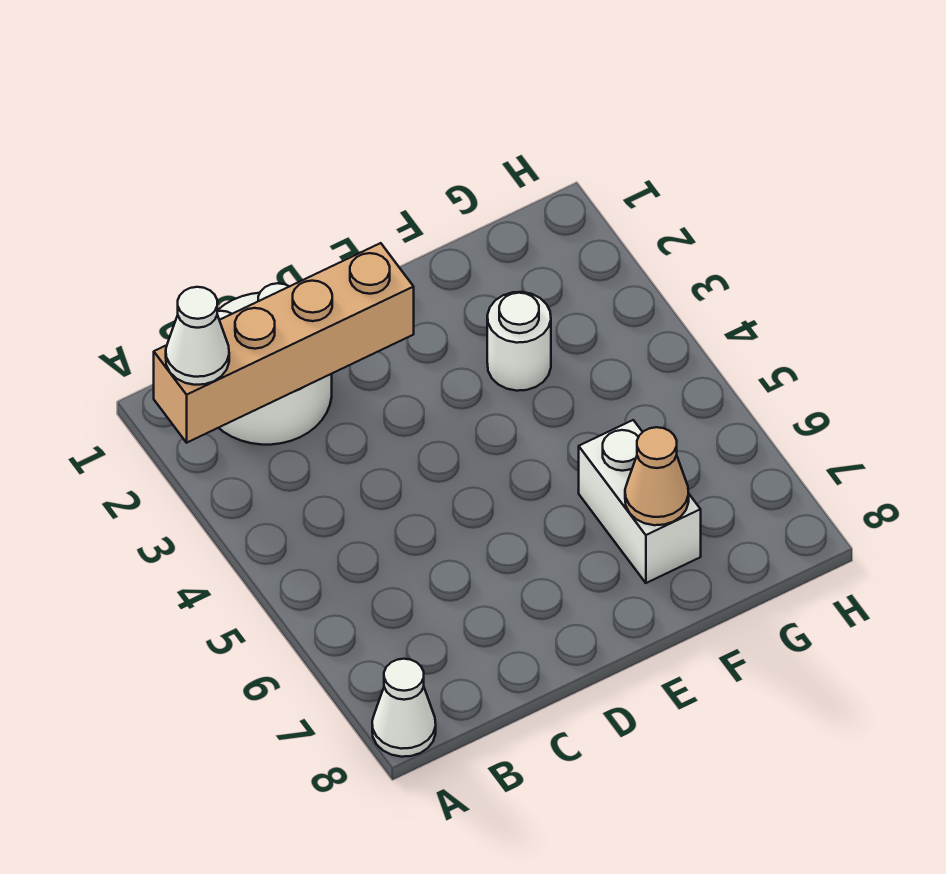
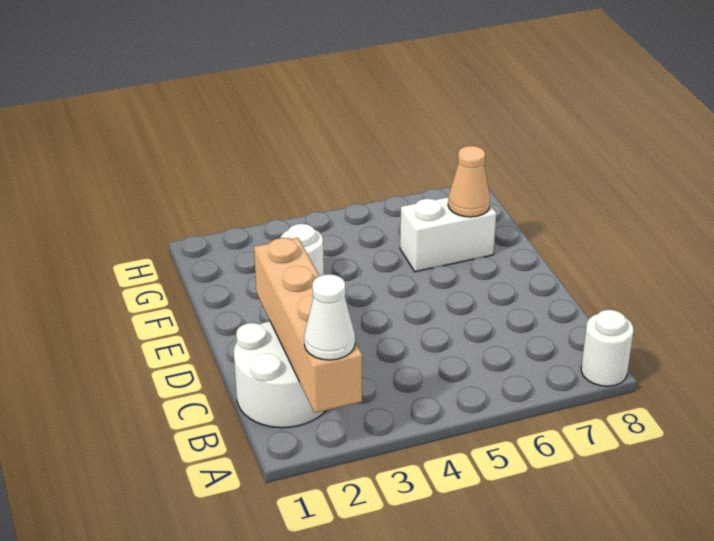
white 1x1 cone [372,659,436,757] -> white 1x1 round brick [581,310,634,386]

